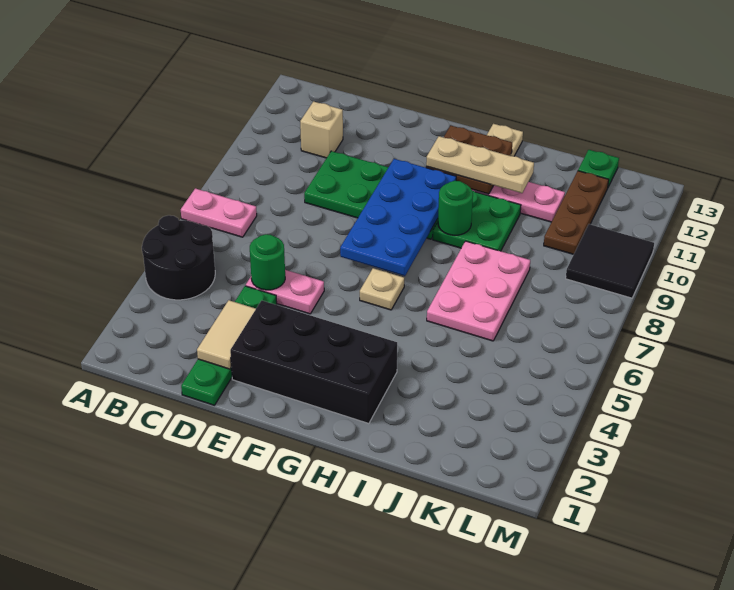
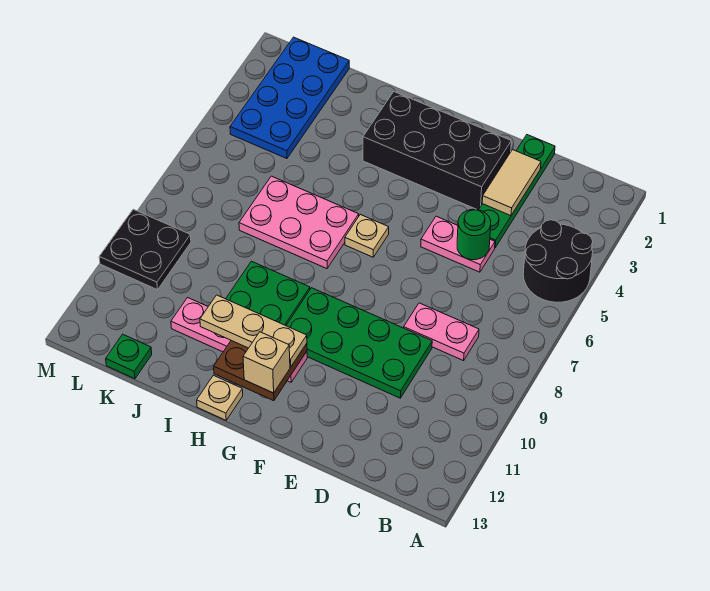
pink 1x2 plate [181,188,257,237] -> pink 1x2 plate moved to [404,303,479,361]
tan 1x1 brick [300,101,343,158] -> tan 1x1 brick moved to [243,332,290,393]
blue 2x4 plate [340,159,456,276] -> blue 2x4 plate moved to [230,37,349,158]
green 1x1 round brick [438,181,473,235] -> none
pink 2x3 plate [427,241,530,341] -> pink 2x3 plate turned to [239,176,359,269]
brown 1x3 plate [544,171,609,254] -> none
black 2x2 tile [566,224,654,298] -> black 2x2 plate [99,209,191,290]

